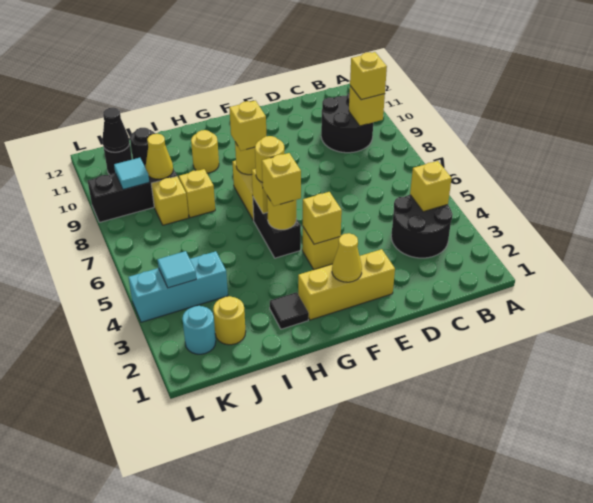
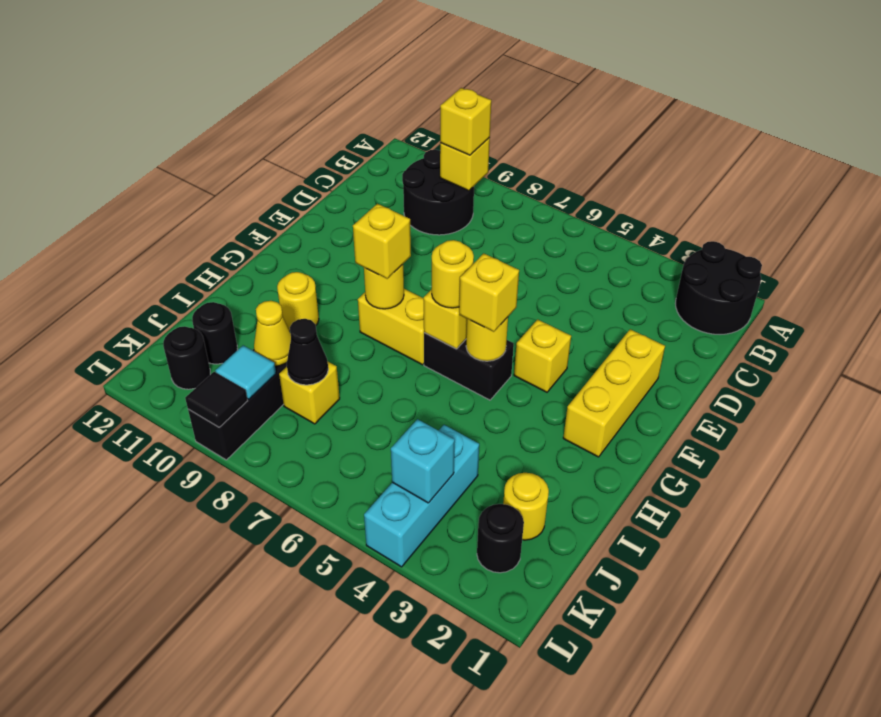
black 2x2 round brick [391,195,453,258] -> black 2x2 round brick moved to [675,241,762,334]
yellow 1x1 brick [410,161,452,212] -> none
yellow 1x1 cone [332,233,362,282] -> none
yellow 1x1 brick [303,192,342,244] -> none
black 1x1 tile [270,292,309,329] -> black 1x1 tile moved to [185,372,248,427]
yellow 1x1 brick [179,169,215,218] -> none
cyan 1x1 round brick [182,306,216,354] -> black 1x1 round brick [477,504,524,573]
cyan 1x1 tile [157,251,196,288] -> cyan 1x1 brick [391,419,455,503]
black 1x1 cone [102,108,130,152] -> black 1x1 cone moved to [287,319,328,385]

